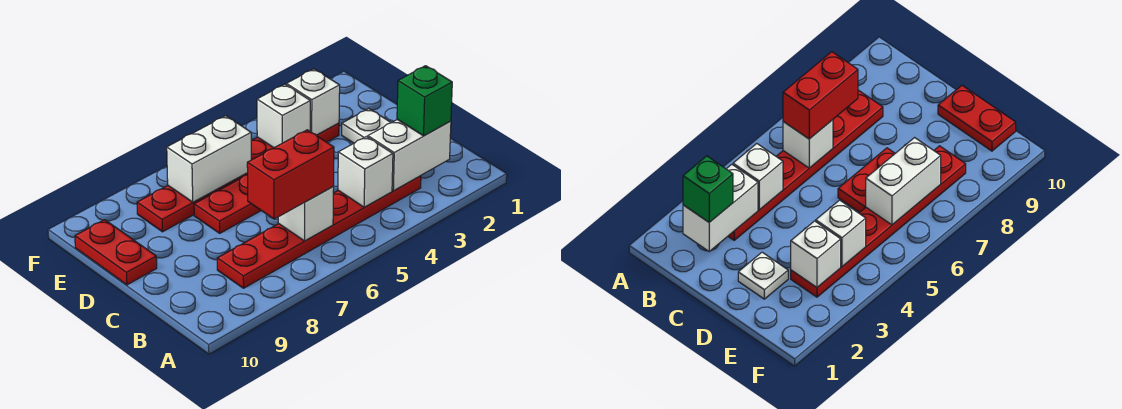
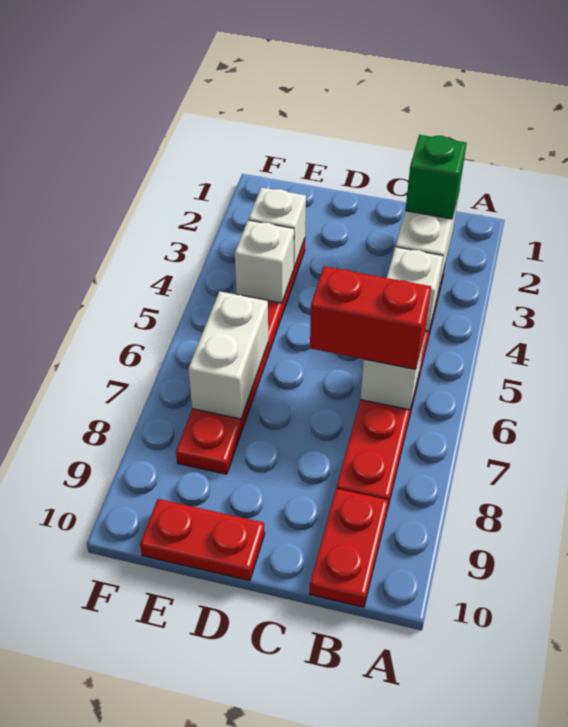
red 1x2 brick [247,130,334,219] -> red 1x2 brick turned to [310,266,431,369]
white 1x1 plate [342,109,391,143] -> none
red 1x2 plate [194,175,261,233] -> red 1x2 plate moved to [309,489,389,607]

